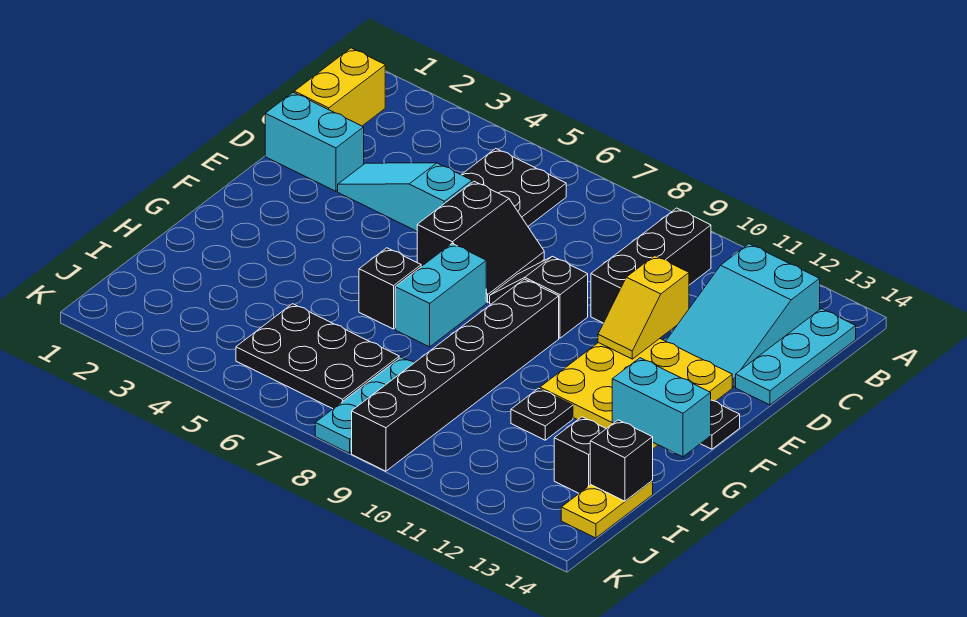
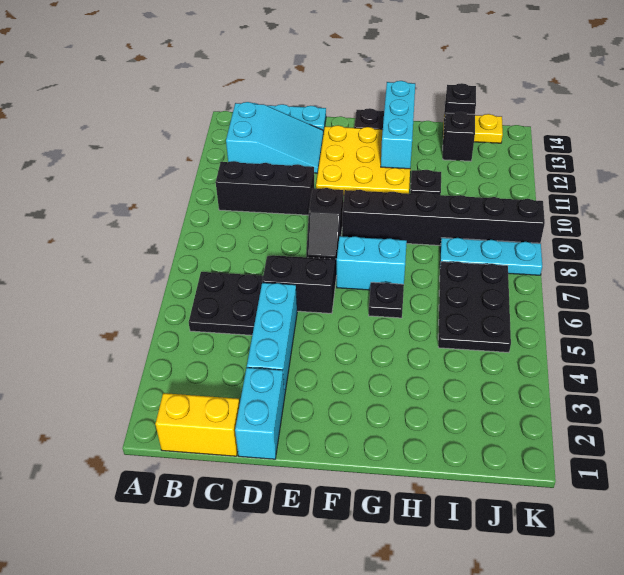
cyan 1x3 slope [338,163,472,231] -> cyan 1x3 brick [247,283,297,394]
yellow 1x2 slope [598,256,689,359] -> none
black 1x1 brick [359,248,421,329] -> black 1x1 plate [369,282,404,318]
cyan 1x2 brick [612,358,711,457] -> cyan 1x3 brick [381,81,415,169]

